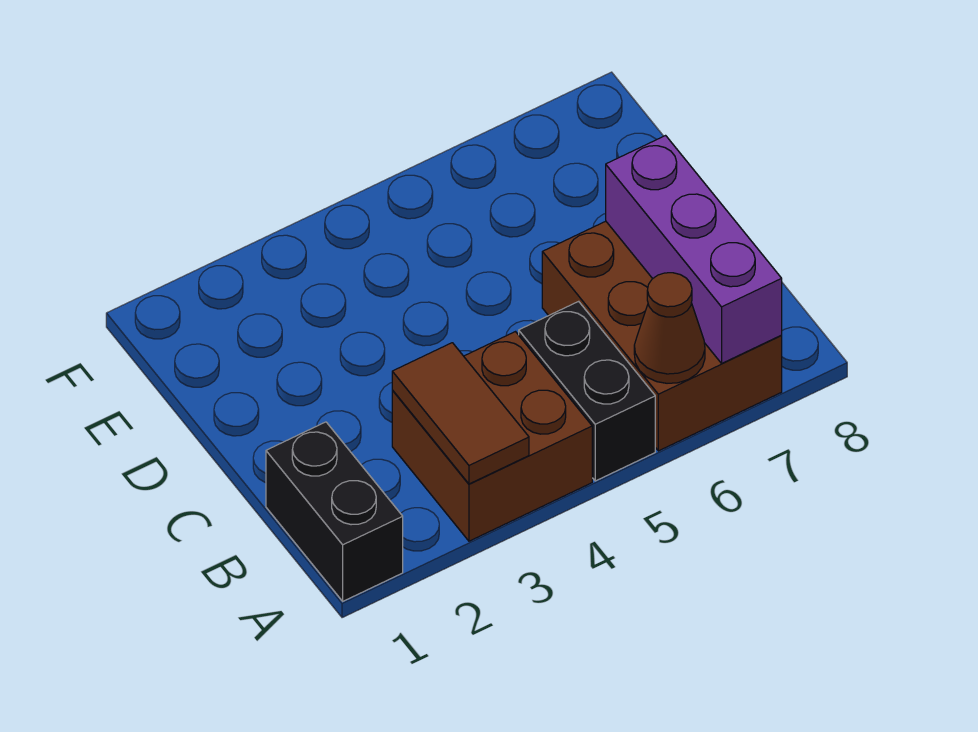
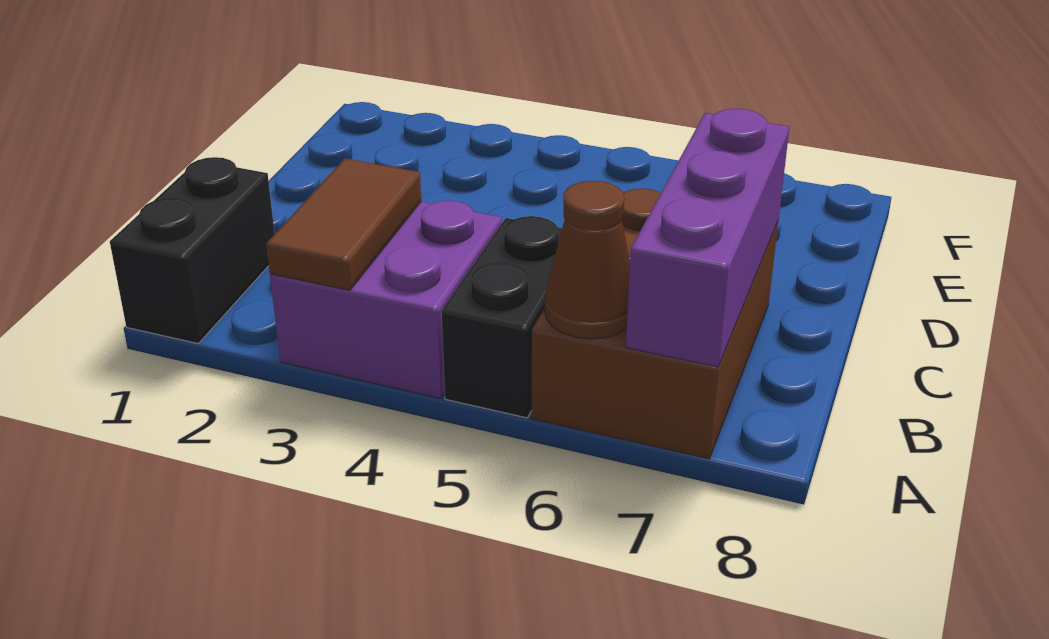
brown 2x2 brick [392,332,592,541] -> purple 2x2 brick [270,201,502,398]

